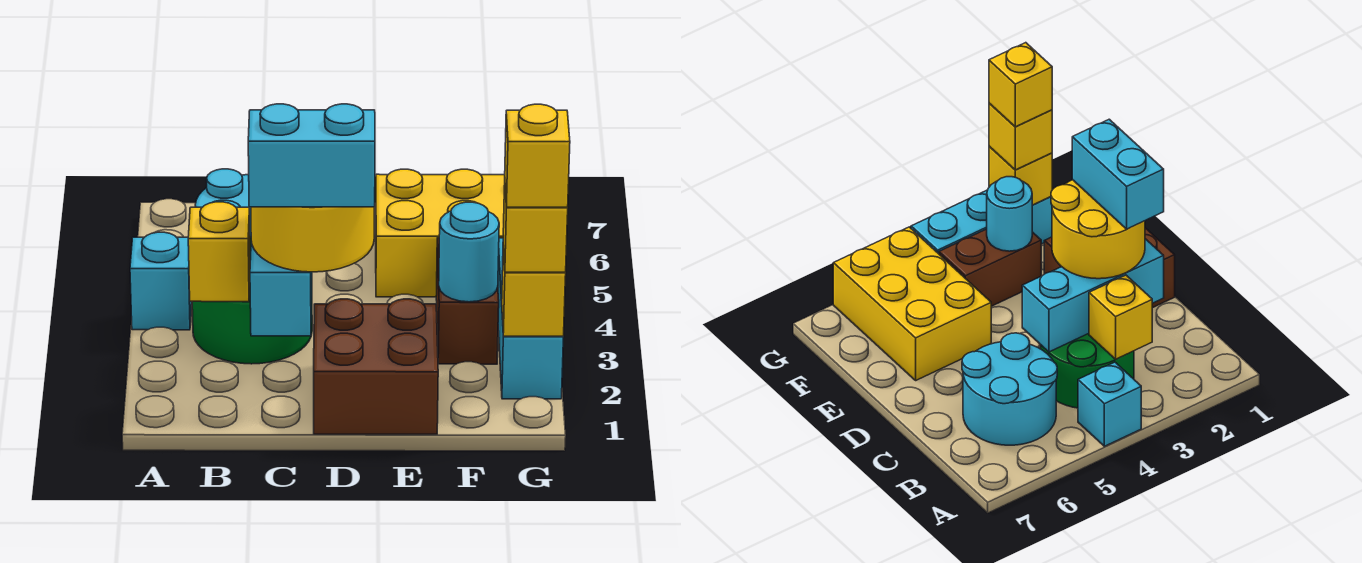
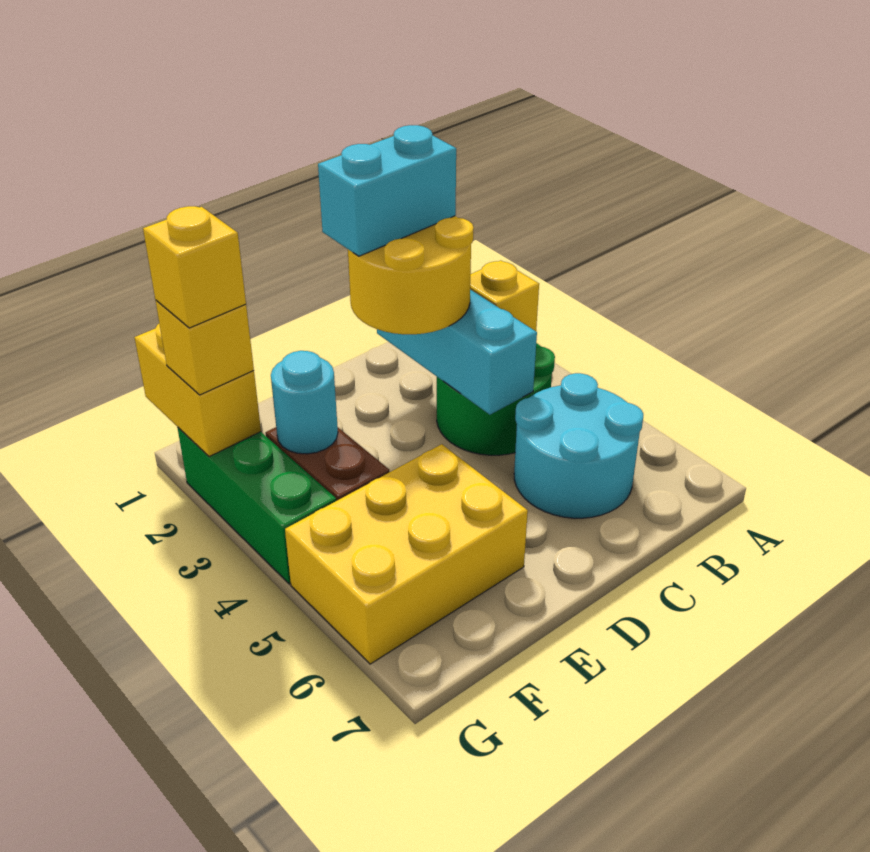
cyan 1x1 brick [130,232,192,330] -> none
brown 2x2 brick [314,299,438,434] -> none
cyan 1x3 brick [498,238,563,399] -> green 1x3 brick [177,427,336,584]
yellow 1x1 brick [502,246,566,336] -> yellow 1x2 brick [134,324,261,457]

